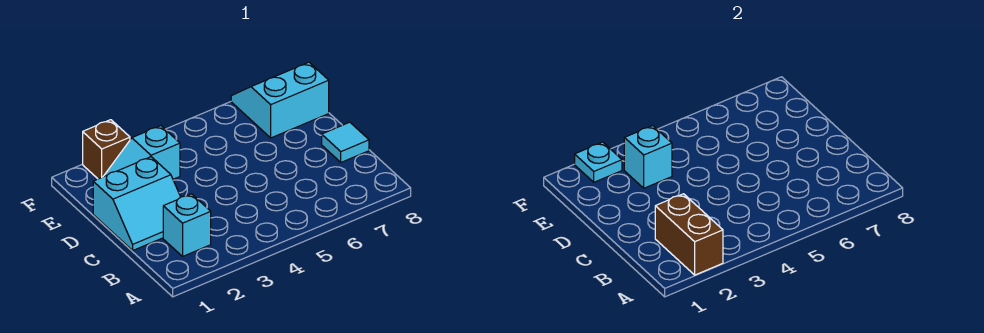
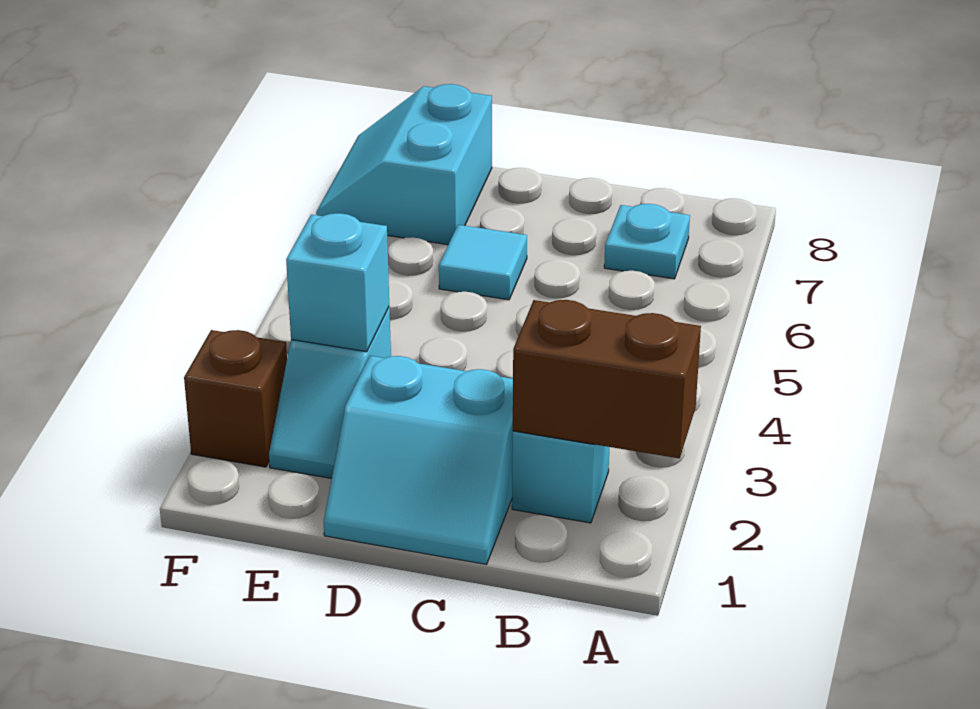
cyan 2x2 slope [93,157,180,250] -> cyan 2x2 slope turned to [324,356,513,565]
cyan 1x1 tile [322,122,369,162] -> cyan 1x1 tile moved to [439,225,527,300]
cyan 1x1 plate [575,142,622,182] -> cyan 1x1 plate moved to [604,204,690,279]

